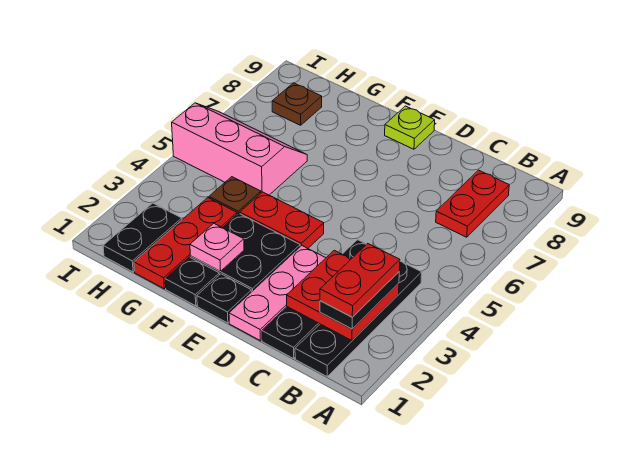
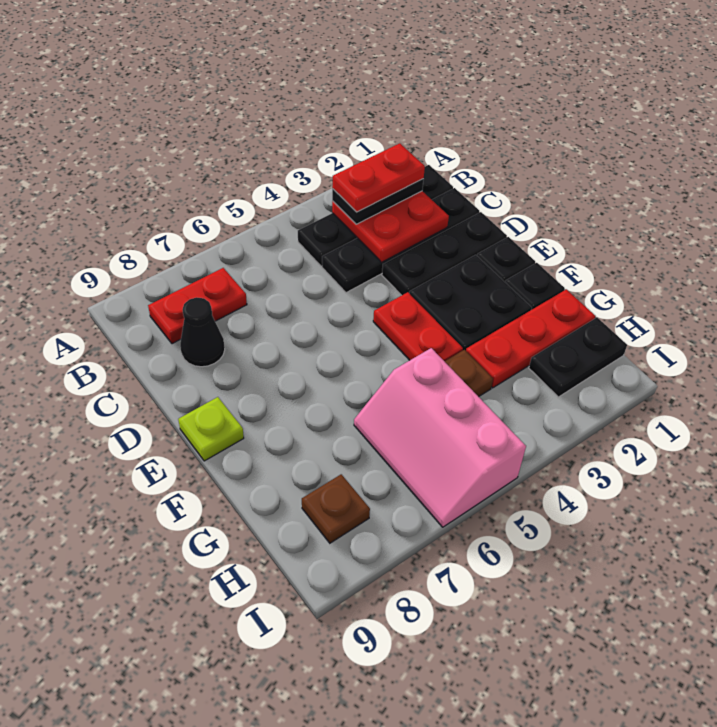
none -> black 1x1 cone [180,297,225,367]
pink 1x3 plate [229,246,325,341] -> black 1x3 plate [382,212,507,295]
pink 1x1 plate [190,223,244,271] -> none

